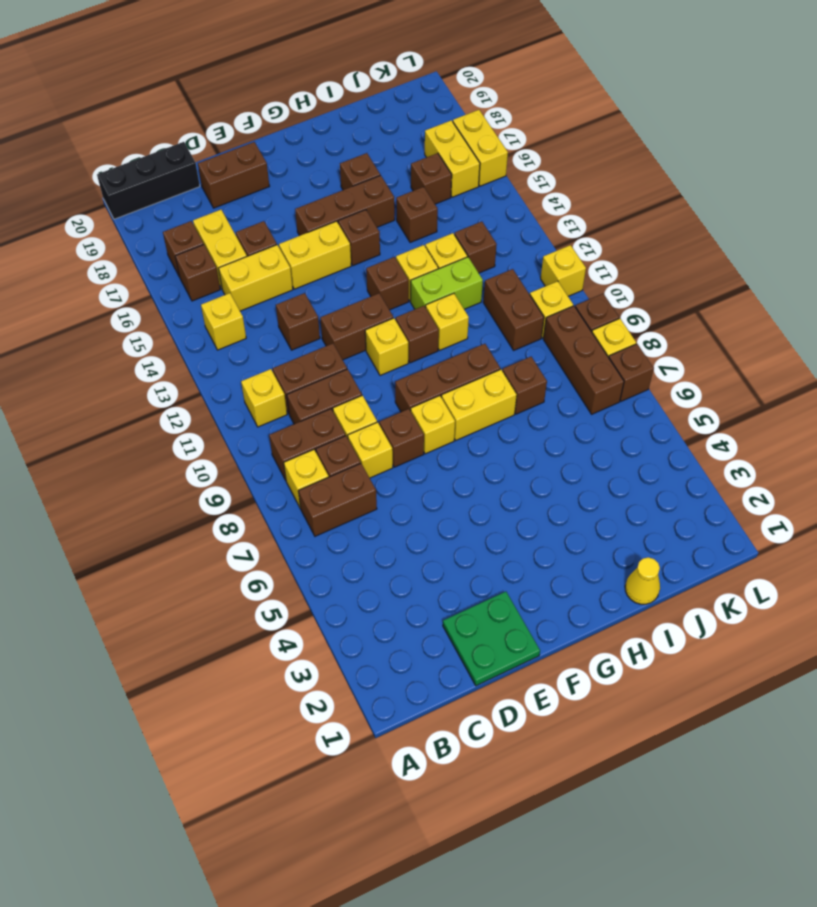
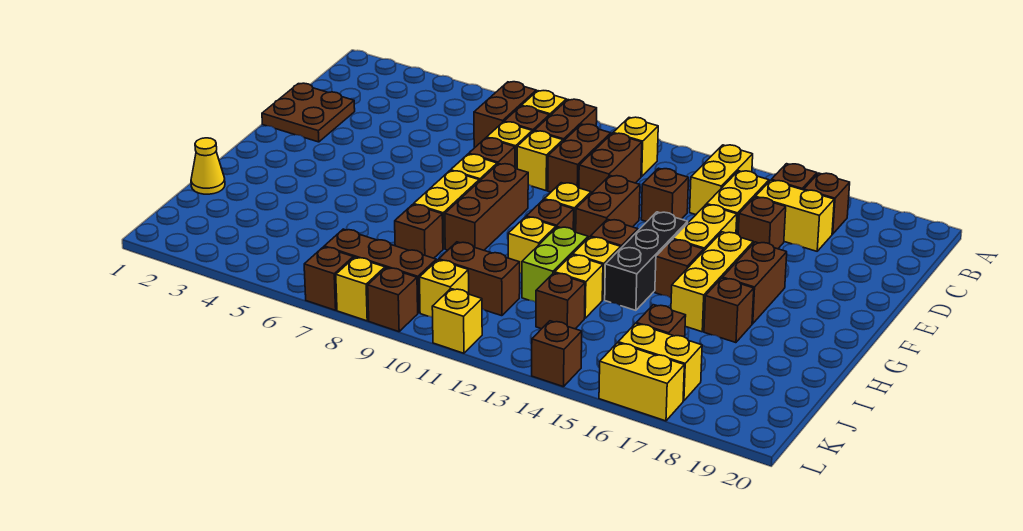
black 1x3 brick [97,142,200,219] -> black 1x3 brick moved to [605,212,688,310]
yellow 1x1 brick [201,293,246,350] -> yellow 1x2 brick [690,145,753,214]
green 2x2 plate [443,592,540,686] -> brown 2x2 plate [262,83,355,142]
brown 1x2 brick [198,142,270,208] -> brown 1x2 brick moved to [722,242,787,324]
brown 1x3 brick [295,175,395,236] -> yellow 1x3 brick [671,232,753,332]
brown 1x1 brick [396,187,438,243] -> brown 1x1 brick moved to [532,321,582,387]

